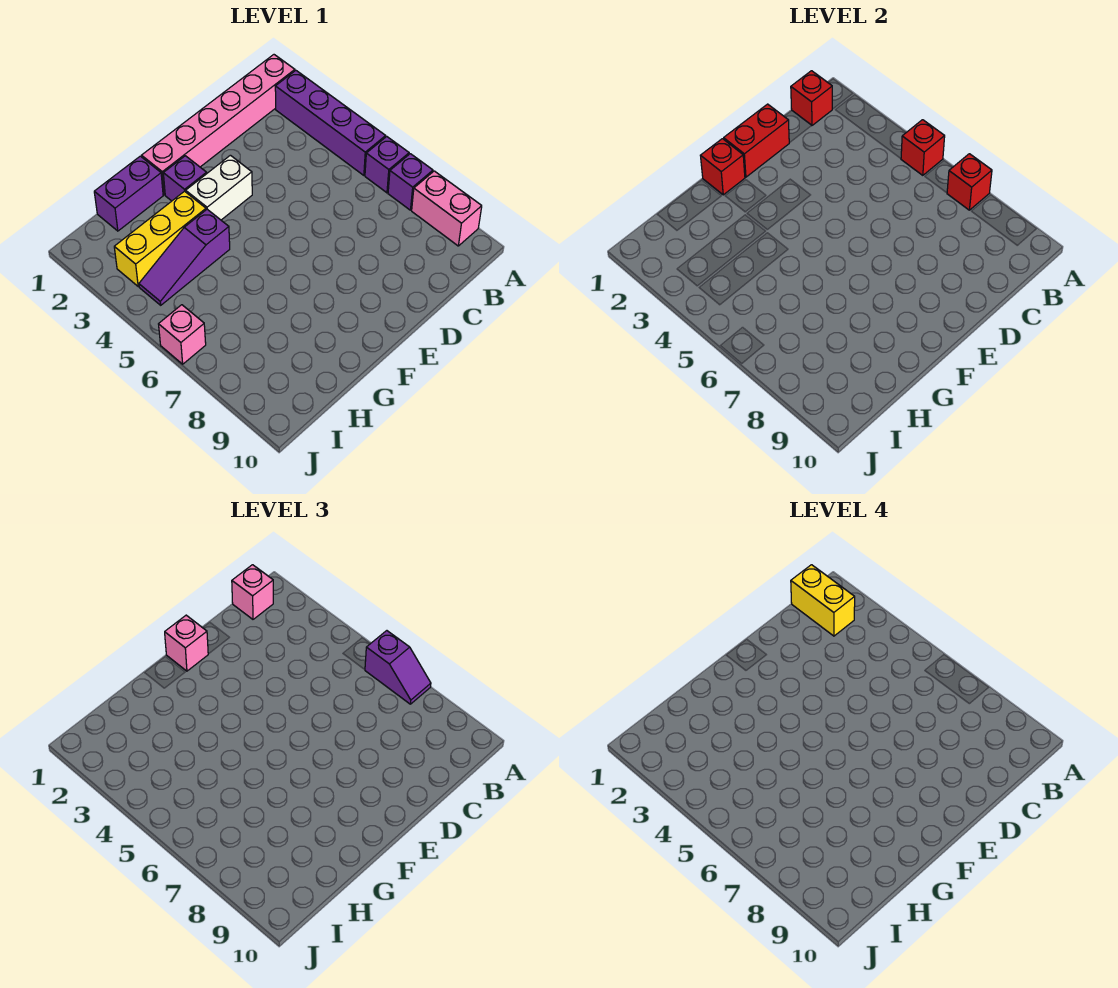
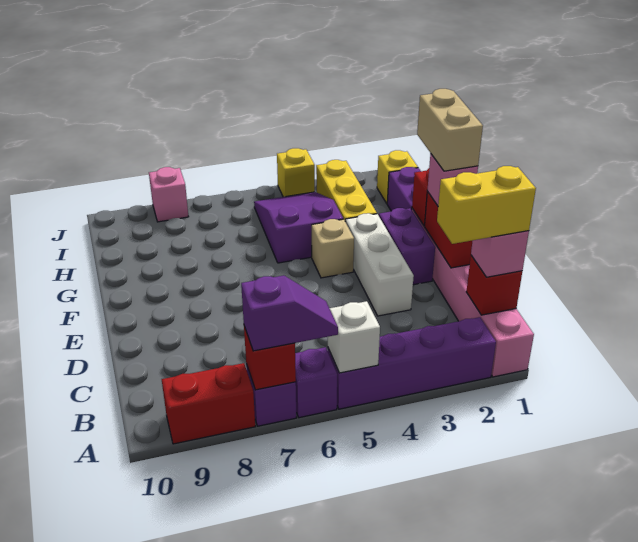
red 1x1 brick [901,120,945,175] -> white 1x1 brick [328,301,380,373]
purple 1x2 slope [365,631,431,704] -> purple 1x2 slope turned to [241,275,338,351]
pink 1x2 brick [412,171,482,246] -> red 1x2 brick [162,363,255,444]
none -> tan 1x2 brick [417,89,483,171]
white 1x2 brick [186,155,252,220] -> white 1x3 brick [345,213,414,316]
purple 1x1 brick [163,156,207,201] -> purple 1x2 brick [379,208,435,285]
none -> tan 1x1 brick [312,219,354,278]
purple 1x3 slope [139,209,230,305] -> purple 2x3 slope [254,192,343,263]
none -> yellow 1x1 brick [377,150,418,203]
none -> yellow 1x1 brick [277,148,315,197]
pink 1x1 brick [159,305,206,364] -> pink 1x1 brick moved to [149,167,189,222]

